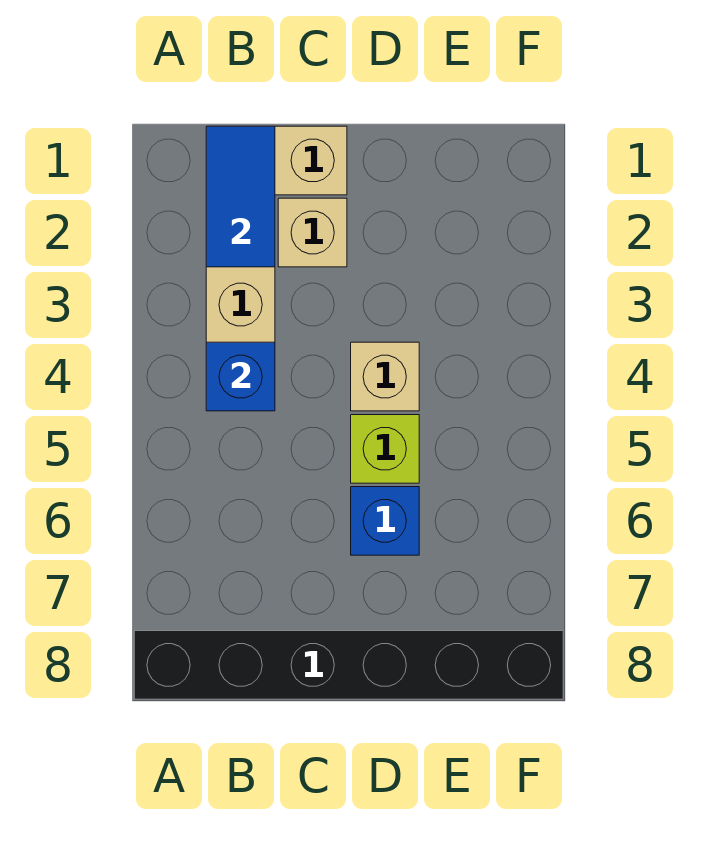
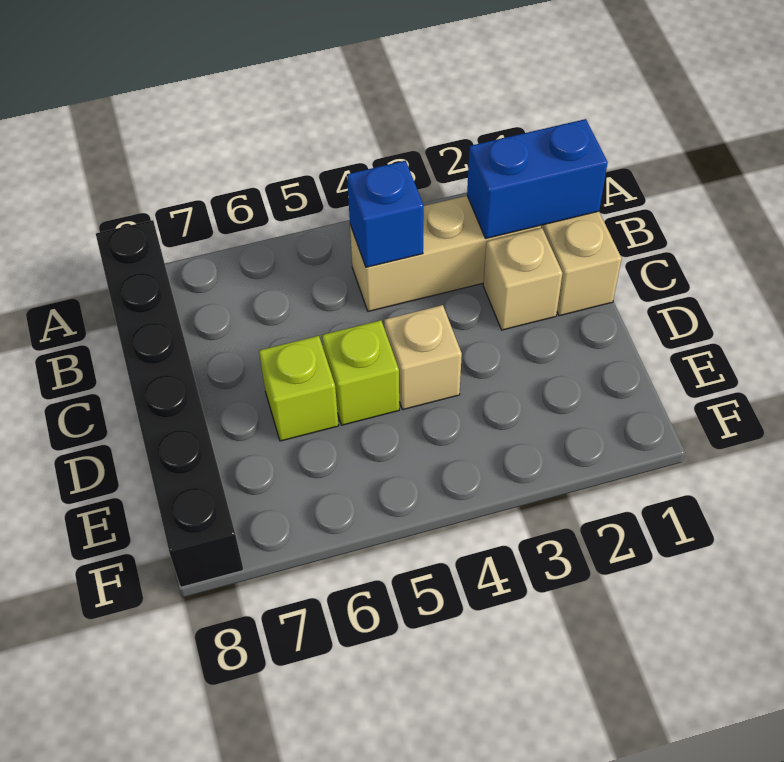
blue 1x2 tile [206,126,275,267] -> blue 1x2 brick [467,119,608,238]
blue 1x1 brick [351,487,419,555] -> lime 1x1 brick [259,336,338,441]

